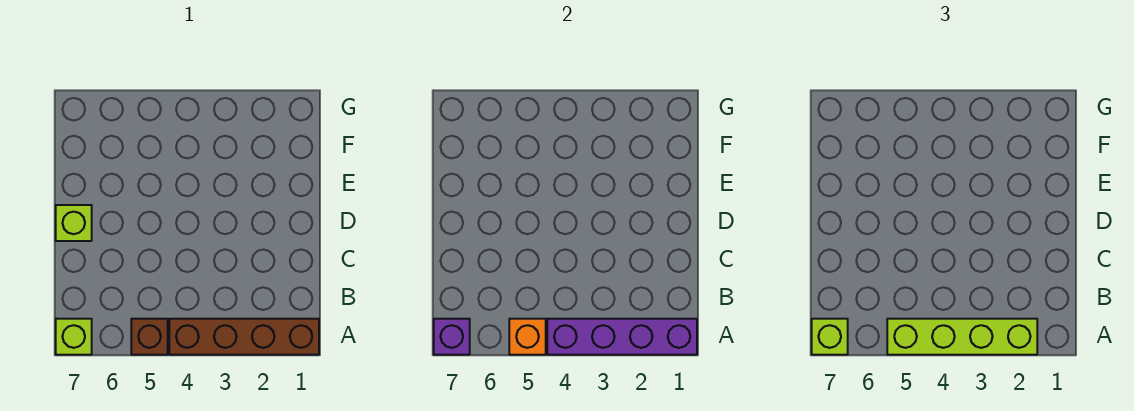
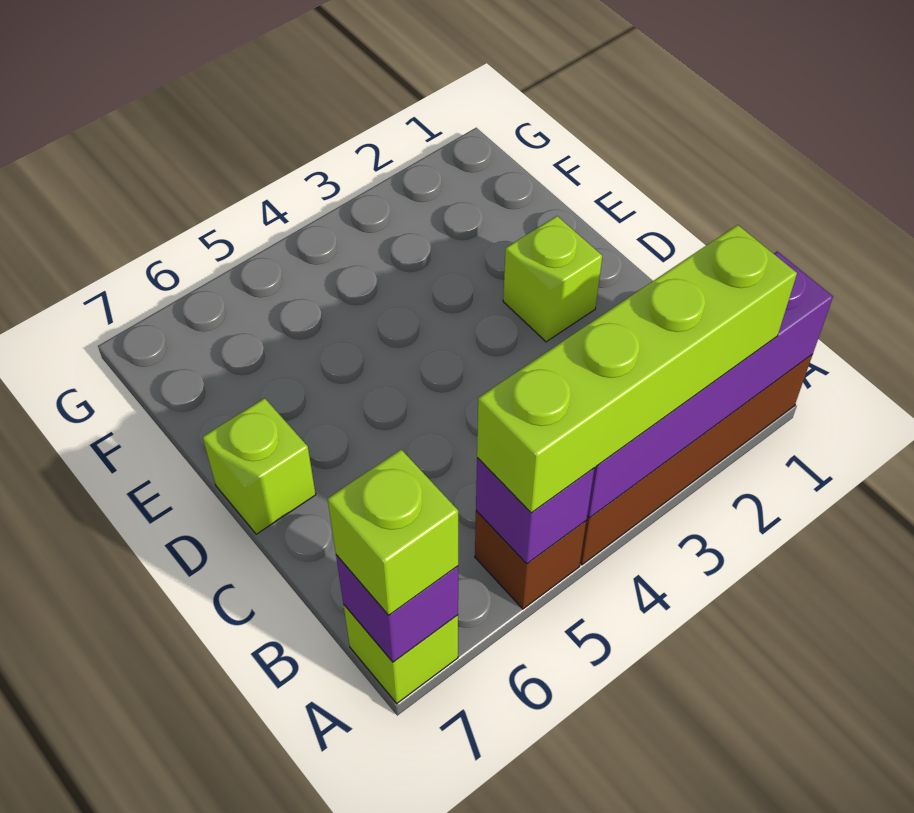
orange 1x1 brick [509,319,546,355] -> purple 1x1 brick [476,458,594,564]
none -> lime 1x1 brick [503,216,602,342]

